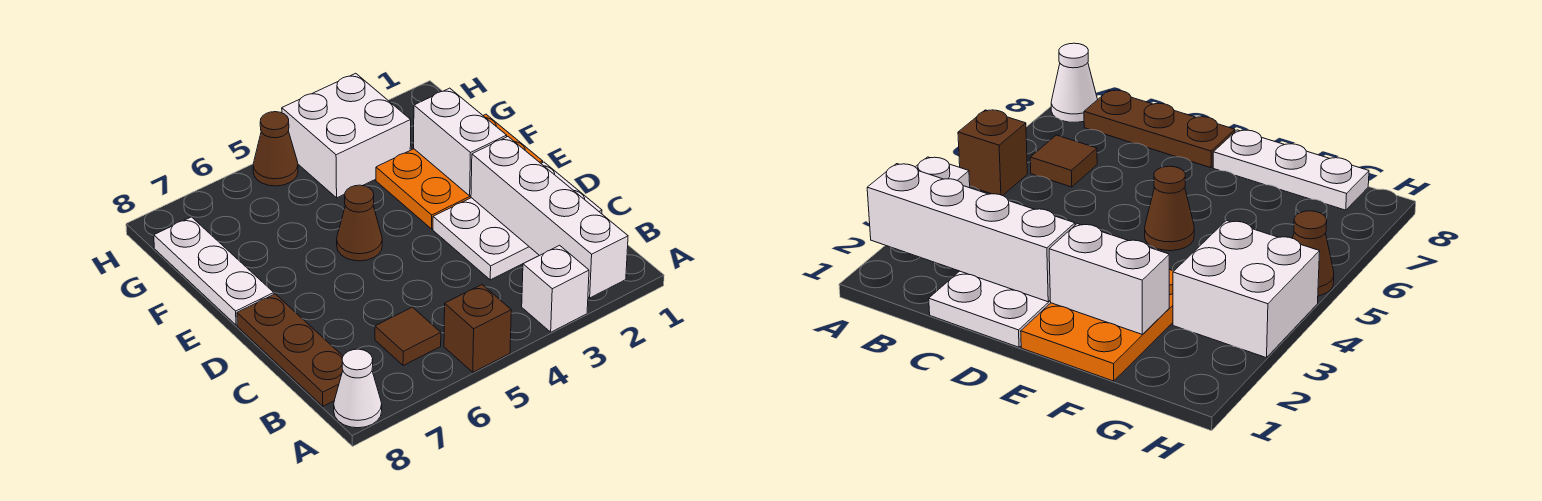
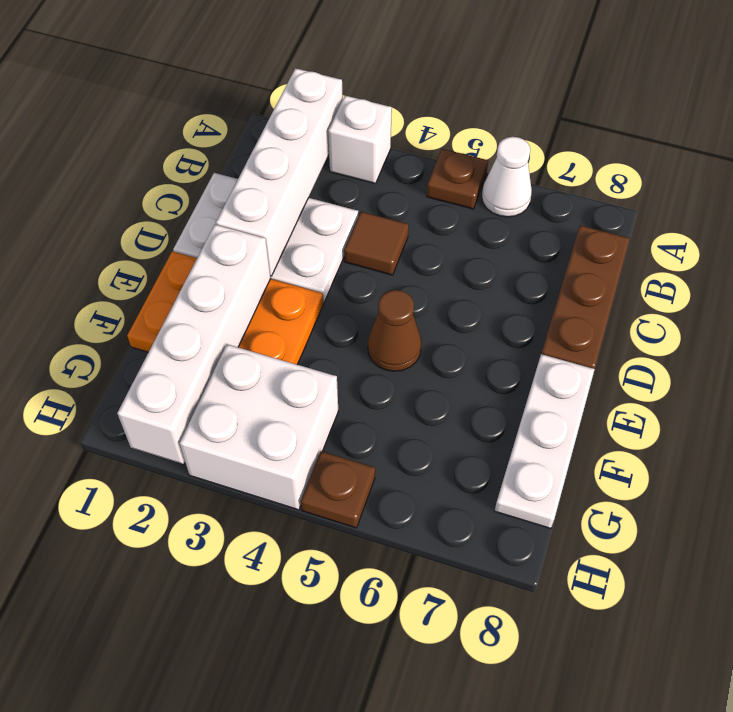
brown 1x1 brick [444,285,511,372] -> brown 1x1 plate [427,149,488,209]
white 1x1 cone [334,349,382,428] -> white 1x1 cone moved to [482,137,532,217]
brown 1x1 tile [375,307,441,366] -> brown 1x1 tile moved to [344,212,409,275]
white 1x2 brick [414,88,507,196] -> white 1x4 brick [117,224,271,464]
brown 1x1 cone [253,112,298,186] -> brown 1x1 plate [301,451,375,528]

